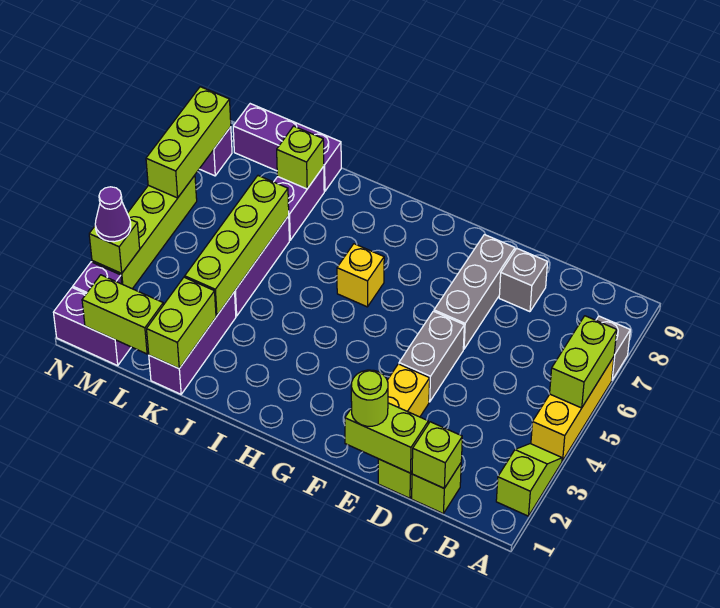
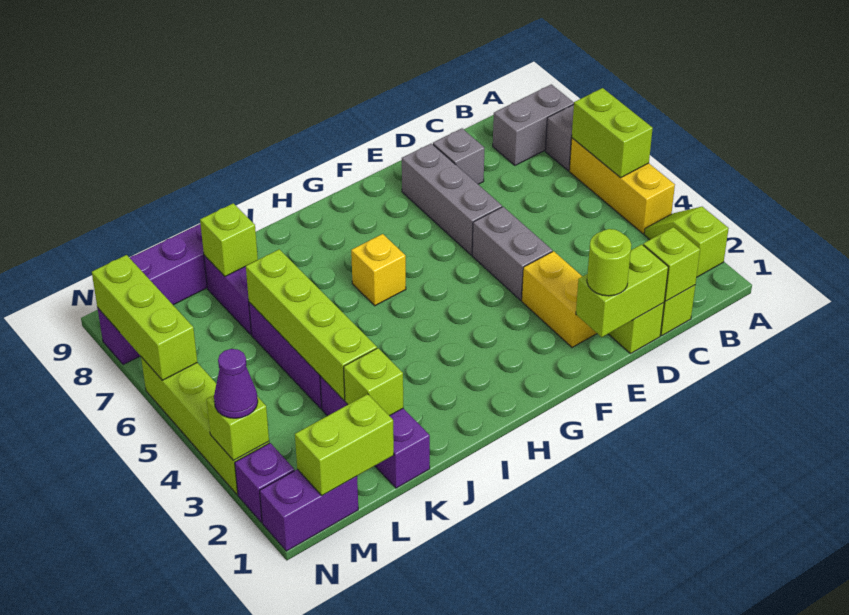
none -> grey 1x2 brick [493,84,574,165]
lime 1x2 brick [147,277,216,368] -> lime 1x1 brick [344,348,403,416]

